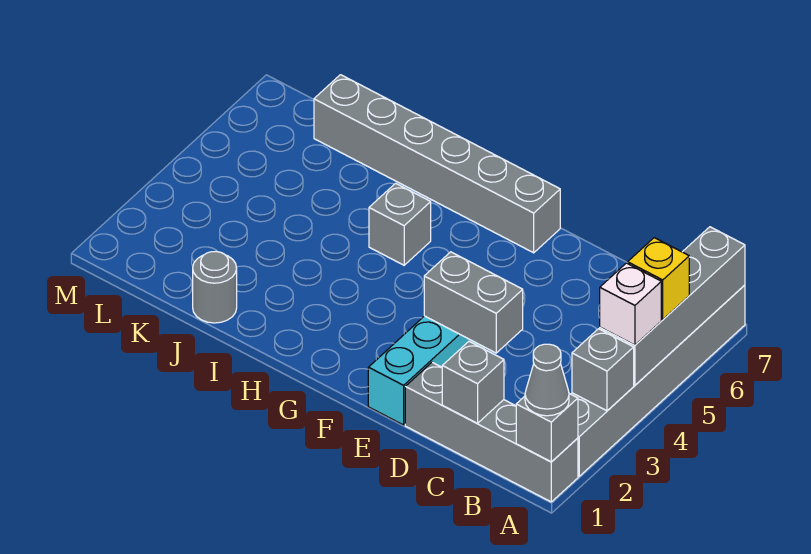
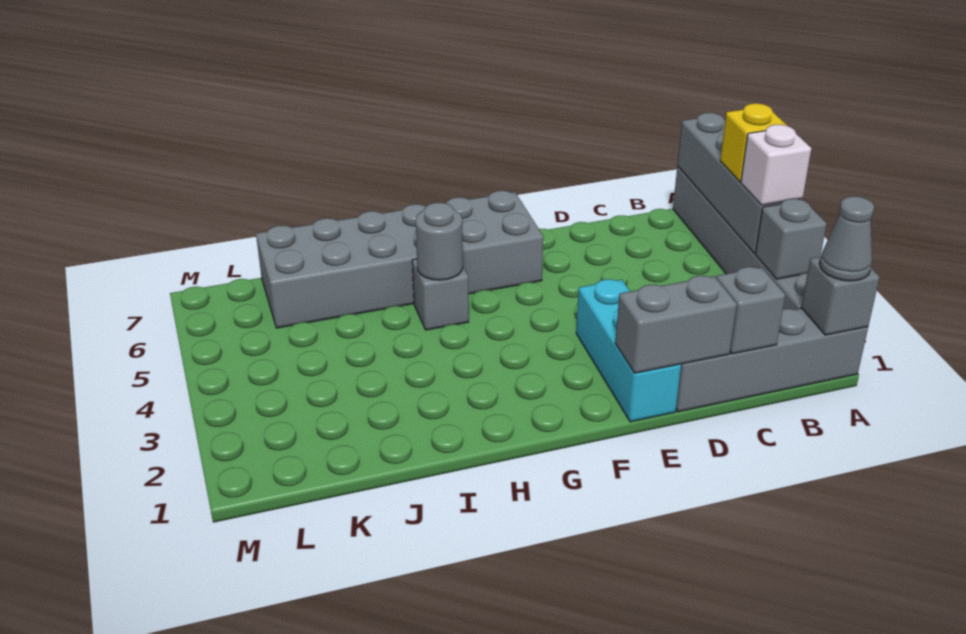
grey 1x2 brick [424,252,523,353] -> grey 1x2 brick moved to [615,276,737,373]
grey 1x6 brick [314,75,560,253] -> grey 2x6 brick [256,191,543,328]
grey 1x1 round brick [193,252,237,323] -> grey 1x1 round brick moved to [416,203,463,280]

